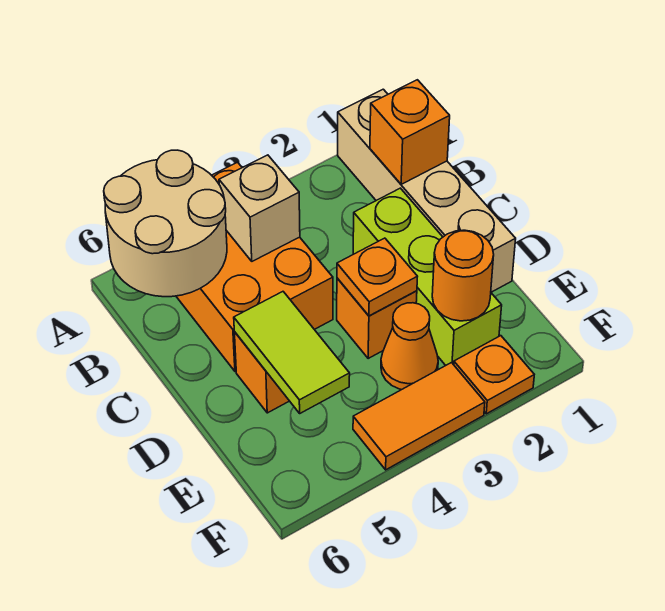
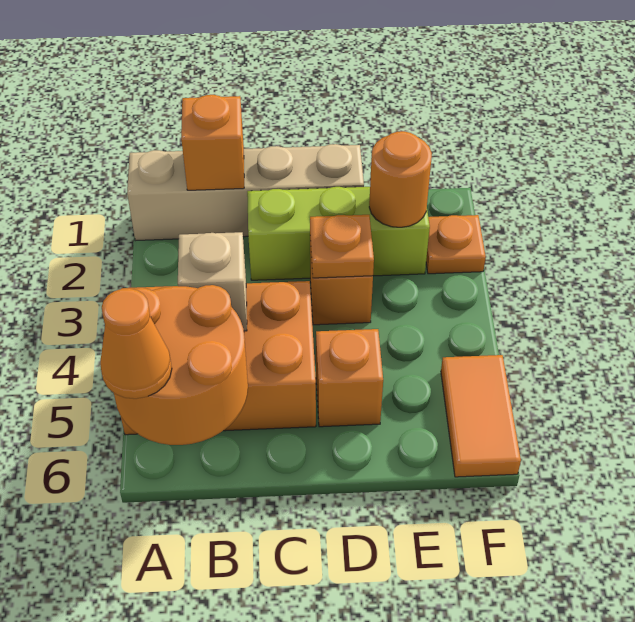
tan 2x2 round brick [104,150,227,297] -> orange 2x2 round brick [114,285,248,445]
lime 1x2 tile [234,292,350,413] -> none
orange 1x1 cone [381,303,438,390] -> orange 1x1 cone moved to [100,288,172,399]
orange 1x2 tile [353,363,485,470] -> orange 1x2 tile moved to [441,355,521,477]

